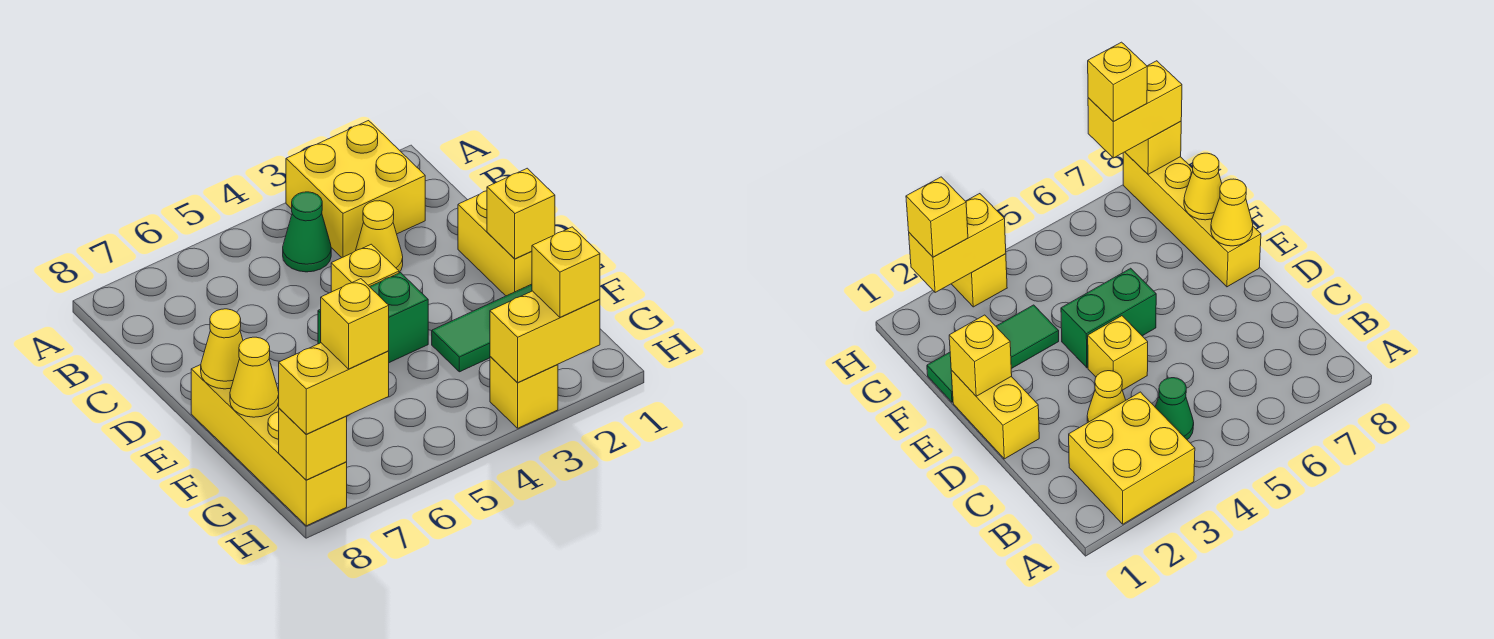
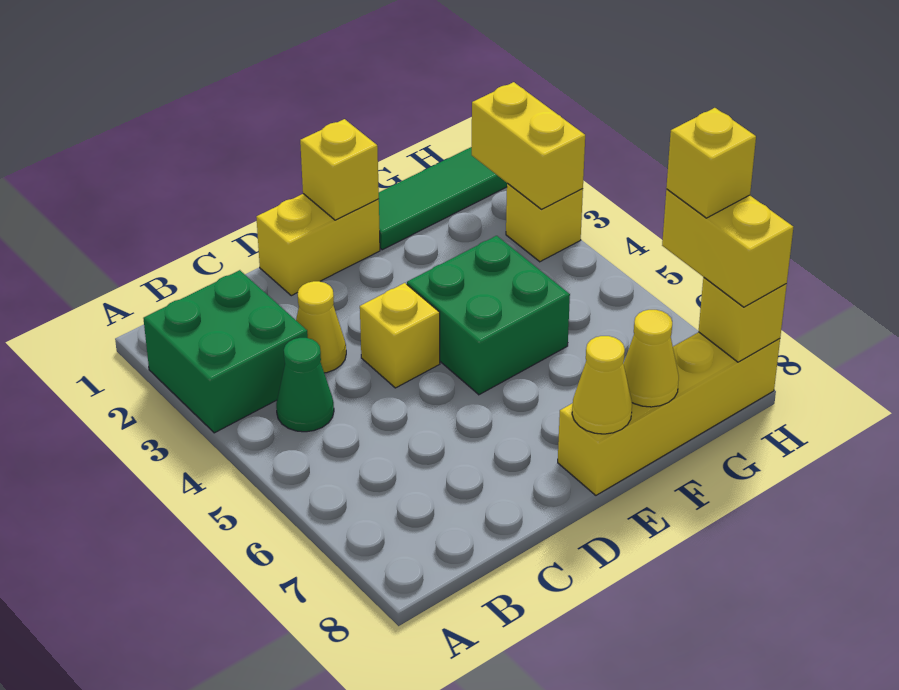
yellow 2x2 brick [286,121,425,257] -> green 2x2 brick [143,270,308,433]
green 1x2 brick [318,273,428,363] -> green 2x2 brick [407,236,570,395]
green 1x3 tile [432,284,532,372] -> green 1x3 tile turned to [379,147,507,250]
yellow 1x1 brick [532,227,600,317] -> none

